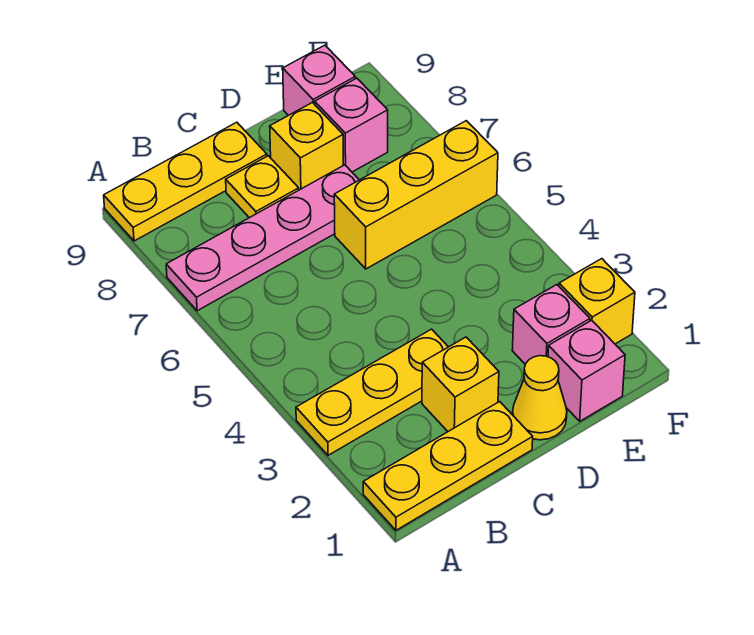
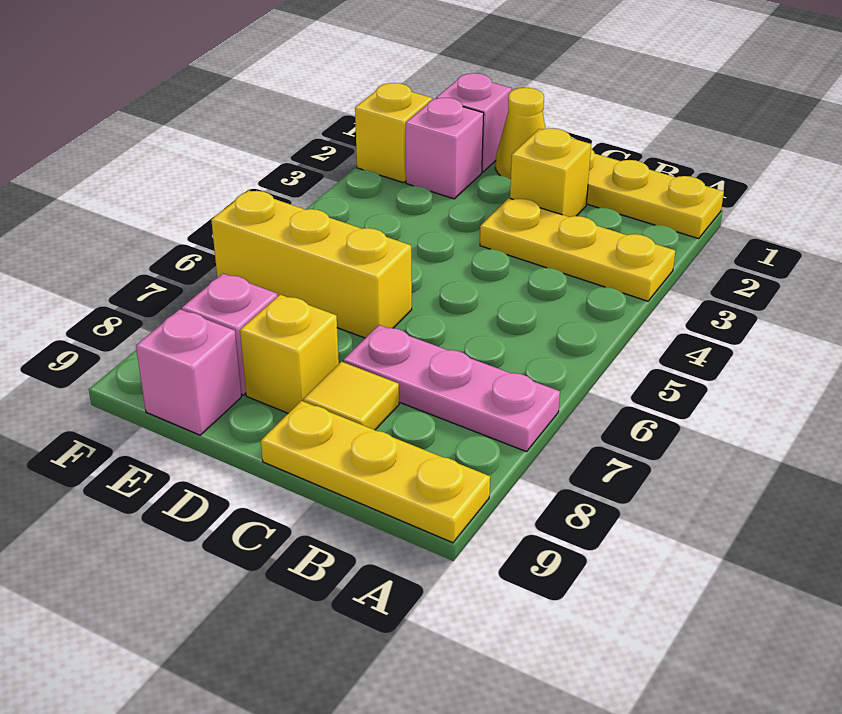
pink 1x4 plate [166,165,359,311] -> pink 1x3 plate [343,325,560,452]
yellow 1x1 plate [226,156,299,218] -> yellow 1x1 tile [303,362,399,430]

